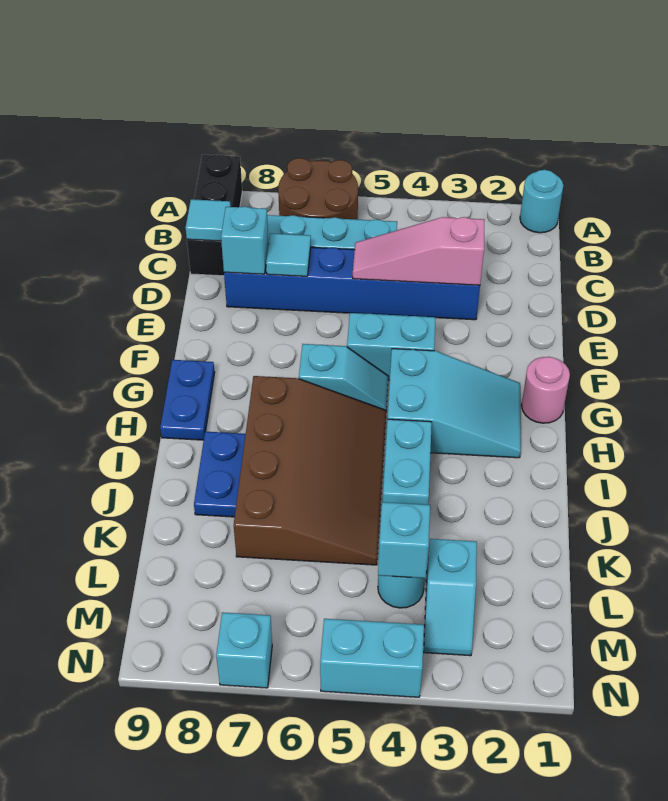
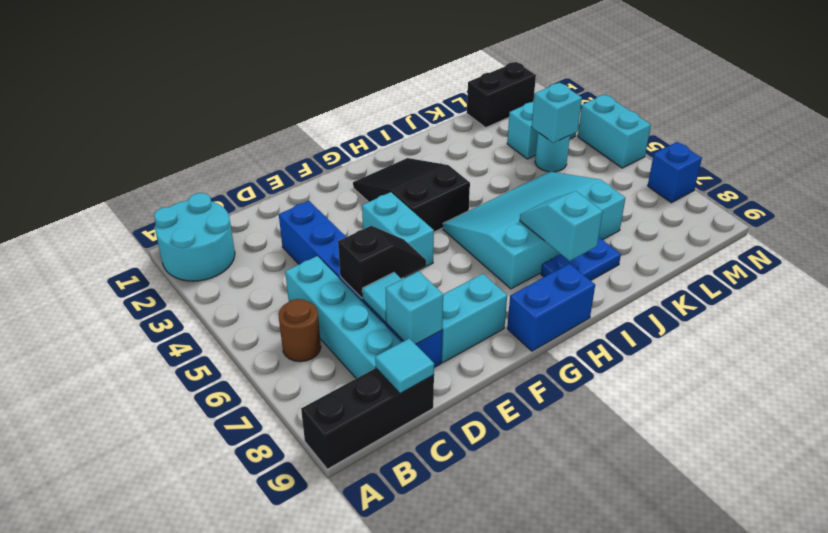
cyan 1x1 round brick [520,170,563,233] -> cyan 2x2 round brick [154,193,235,281]
brown 2x2 round brick [278,158,358,220] -> brown 1x1 round brick [278,299,321,362]
pink 1x3 slope [353,217,484,285] -> none
none -> black 1x2 slope [338,226,426,298]
pink 1x1 round brick [522,357,570,423] -> none
cyan 2x3 slope [387,349,521,458] -> black 2x3 slope [353,158,470,232]
cyan 1x2 slope [299,344,388,410] -> cyan 1x2 slope moved to [520,191,603,261]
blue 1x2 plate [160,360,215,440] -> blue 1x2 brick [507,264,595,351]
brown 3x4 slope [234,376,386,565] -> cyan 3x4 slope [443,172,625,289]
cyan 1x2 brick [383,419,432,505] -> cyan 1x2 brick moved to [442,274,507,362]
none -> black 1x2 brick [467,62,536,127]
cyan 1x1 brick [216,612,272,688] -> blue 1x1 brick [648,142,702,203]

